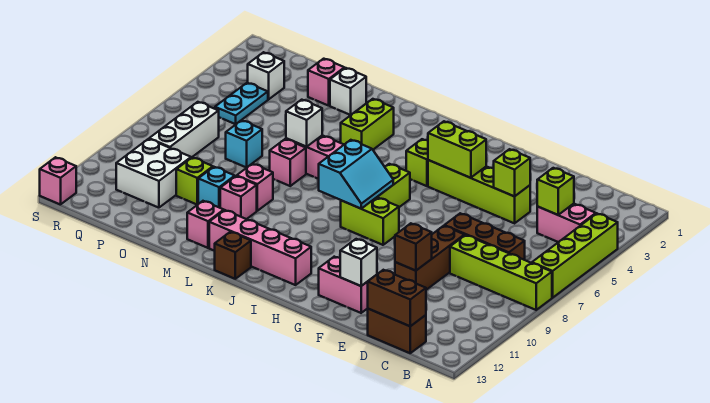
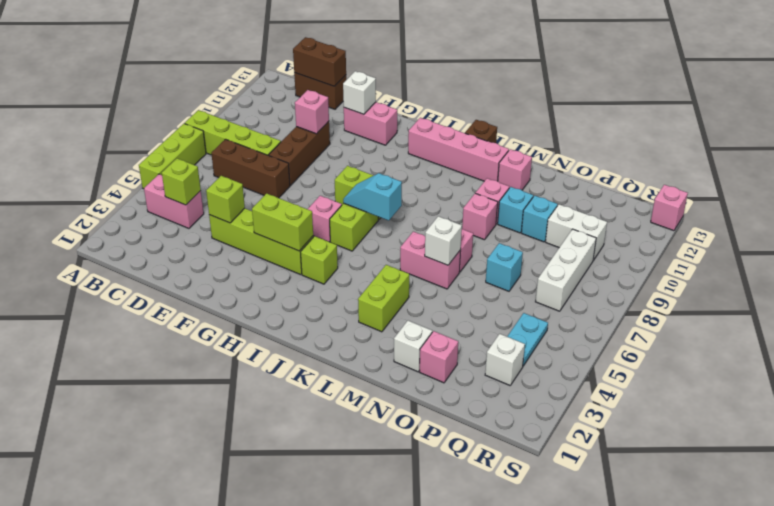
lime 1x4 brick [532,214,618,298] -> lime 1x3 brick [139,124,206,189]
brown 1x1 brick [395,223,432,271] -> pink 1x1 brick [295,90,329,134]
none -> pink 1x1 brick [308,196,342,242]
cyan 2x2 slope [319,140,393,209] -> cyan 1x2 slope [343,173,402,221]
lime 1x1 brick [176,158,213,205] -> cyan 1x1 brick [521,196,558,242]
white 2x2 brick [116,139,191,208] -> white 1x2 brick [546,204,607,260]

